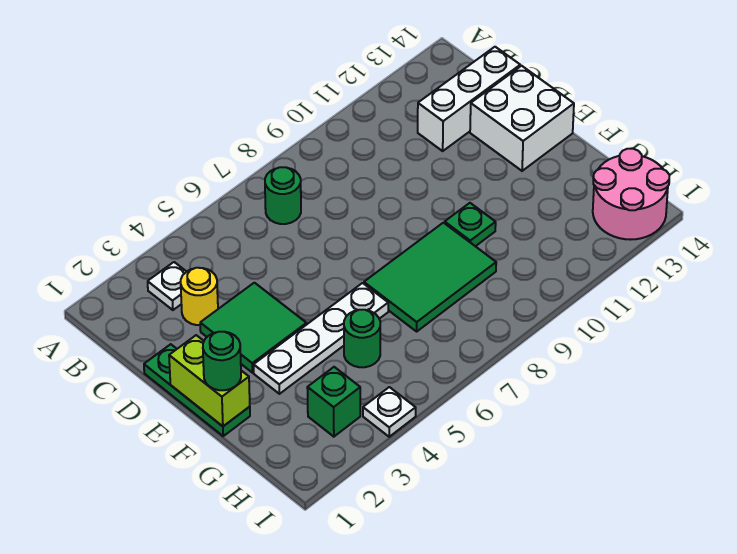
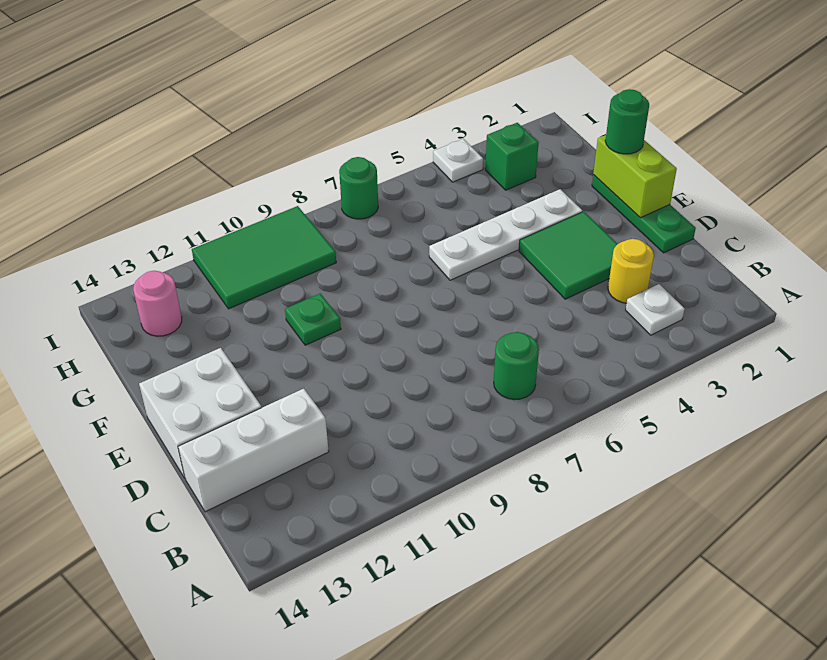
green 2x3 tile [364,223,496,331] -> green 2x3 tile moved to [192,206,336,309]
green 1x1 round brick [344,310,380,367] -> green 1x1 round brick moved to [339,157,378,219]
pink 2x2 round brick [593,149,669,240] -> pink 1x1 round brick [133,271,182,336]

